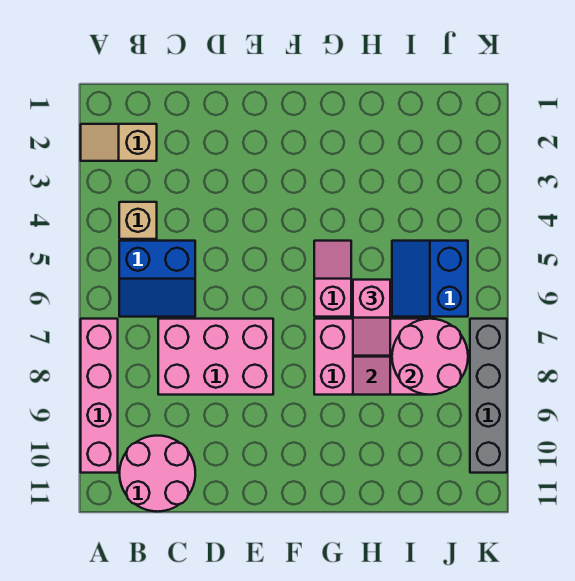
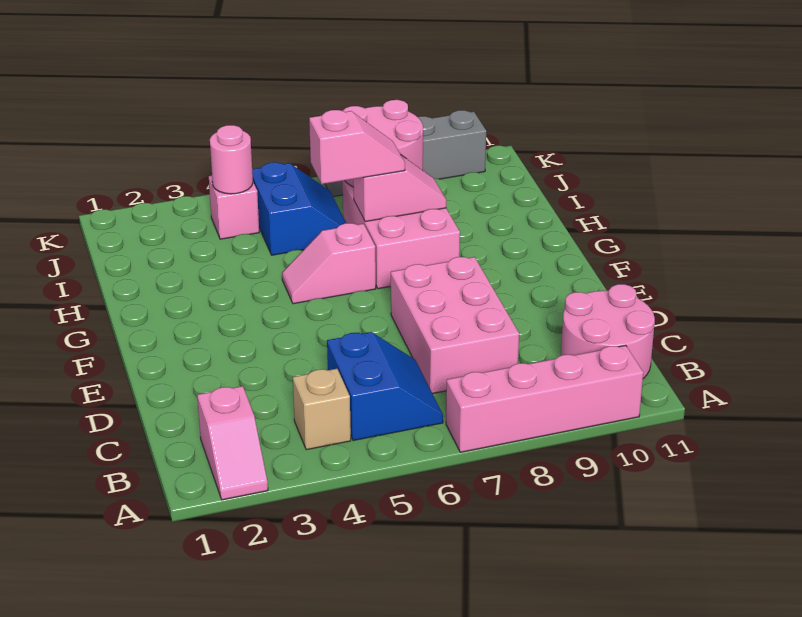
tan 1x2 slope [81,124,157,161] -> pink 1x2 slope [197,386,268,500]
blue 2x2 slope [392,241,468,317] -> blue 2x2 slope turned to [252,162,346,255]
none -> pink 1x1 brick [209,176,259,239]
none -> pink 1x1 round brick [210,125,253,194]

